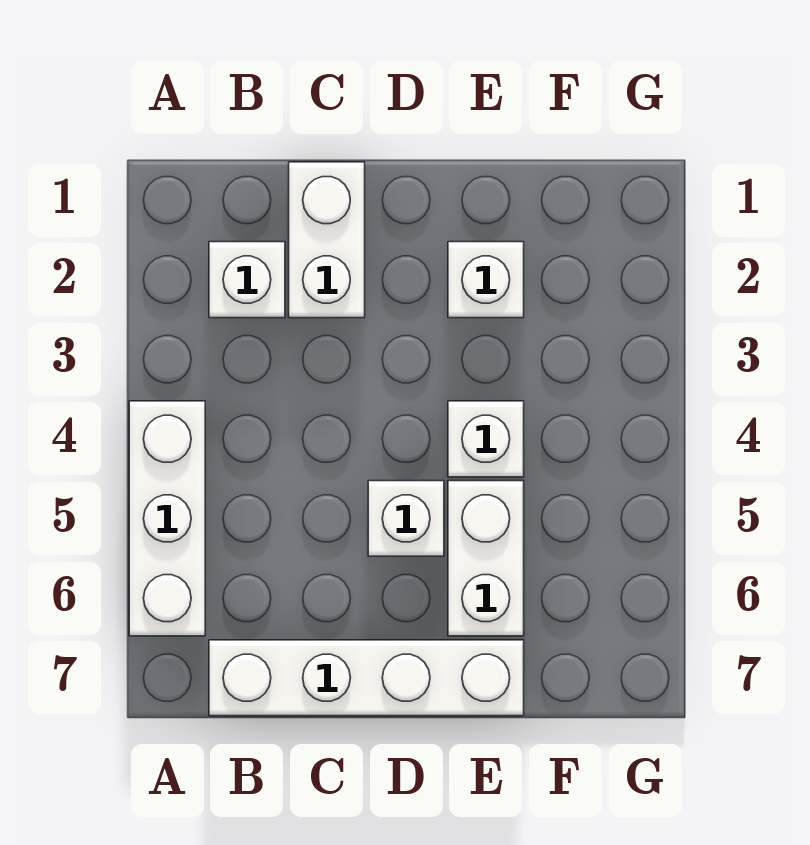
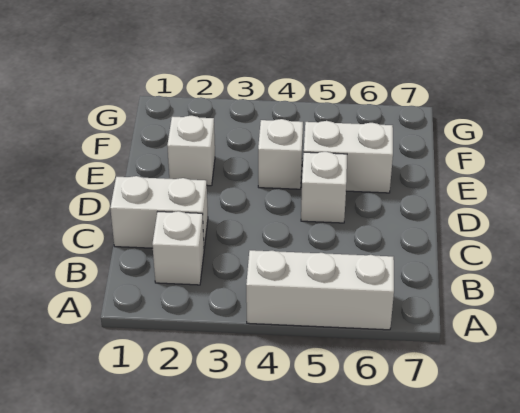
white 1x4 brick [209,640,524,716] -> none

